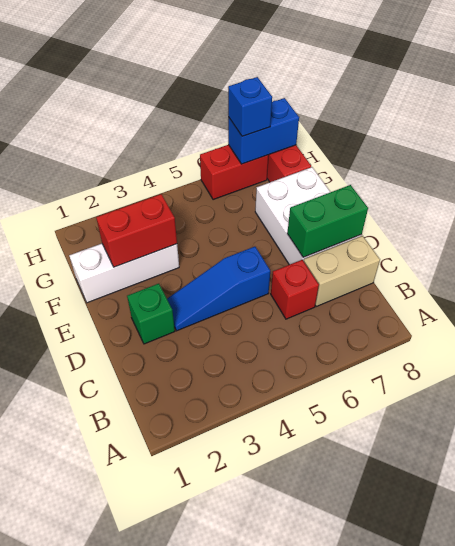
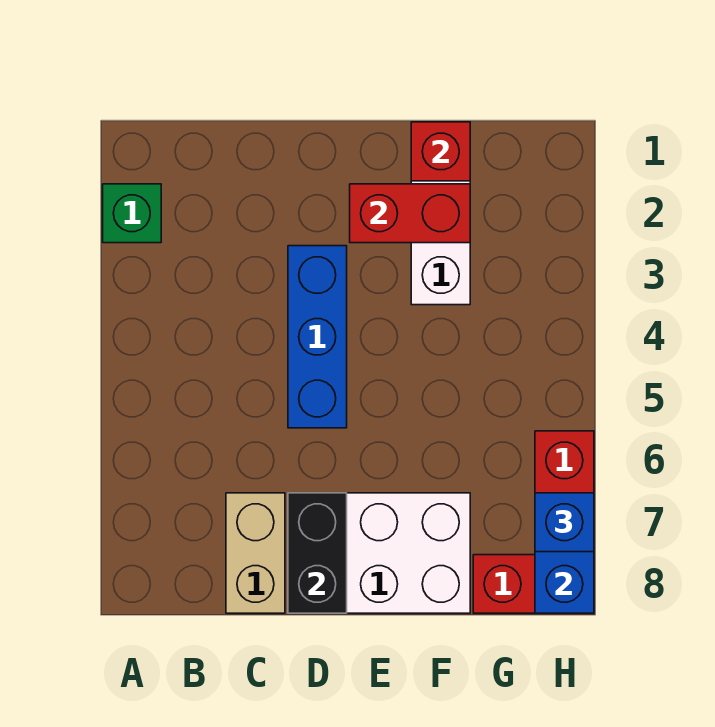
red 1x1 brick [271,260,319,319] -> red 1x1 brick moved to [411,122,470,181]
green 1x1 brick [127,284,175,344] -> green 1x1 brick moved to [103,184,161,243]
blue 1x3 slope [167,247,270,331] -> blue 1x3 brick [288,246,347,428]
green 1x2 brick [287,185,368,257] -> black 1x2 brick [288,493,347,613]
red 1x2 brick [96,194,177,267] -> red 1x2 brick turned to [350,184,470,243]

